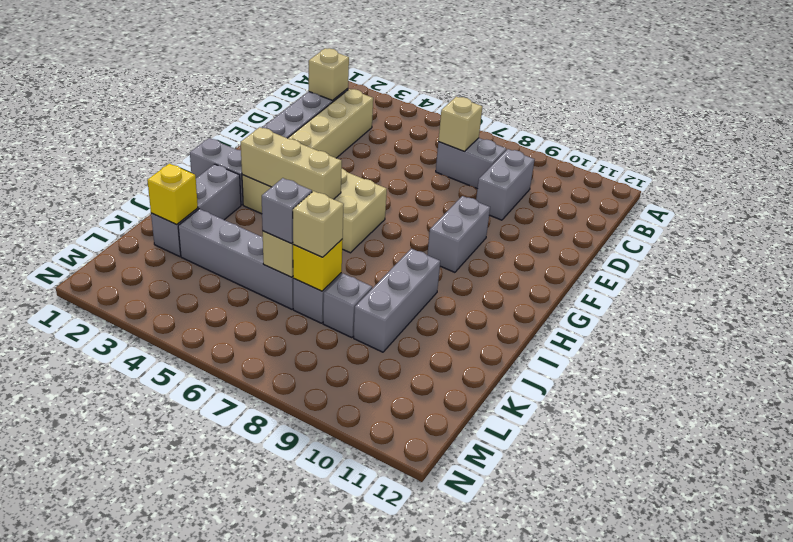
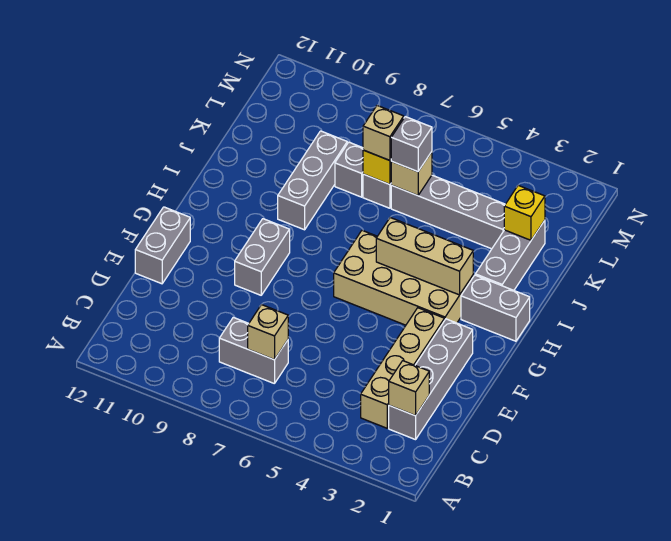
grey 1x2 brick [476,149,535,220] -> grey 1x2 brick moved to [135,207,190,284]

